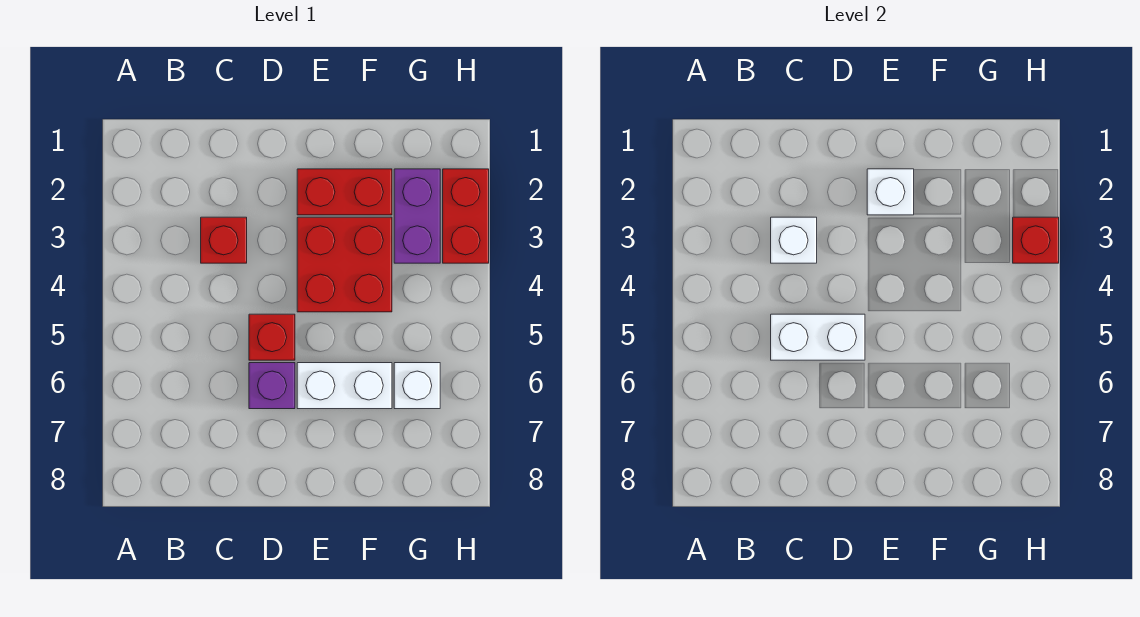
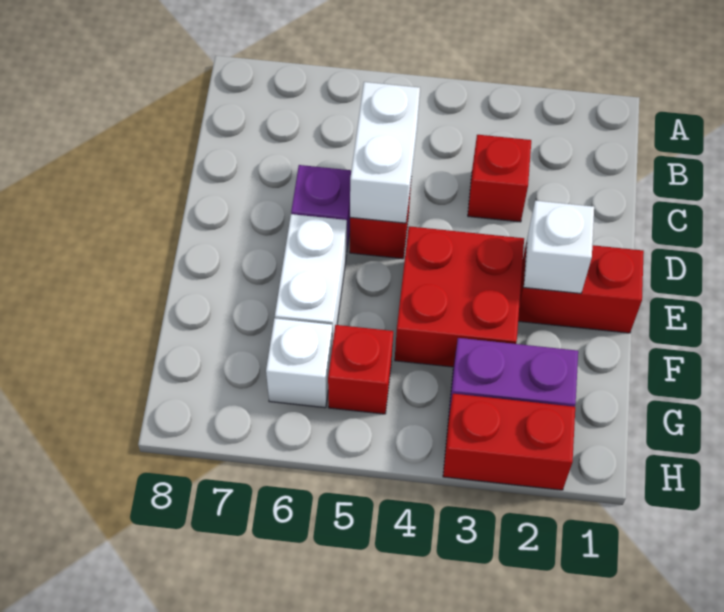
white 1x1 brick [771,217,817,263] -> none
red 1x2 brick [297,169,392,215] -> red 1x2 brick turned to [518,242,644,333]
red 1x1 brick [1013,217,1059,263] -> red 1x1 brick moved to [328,325,393,414]

